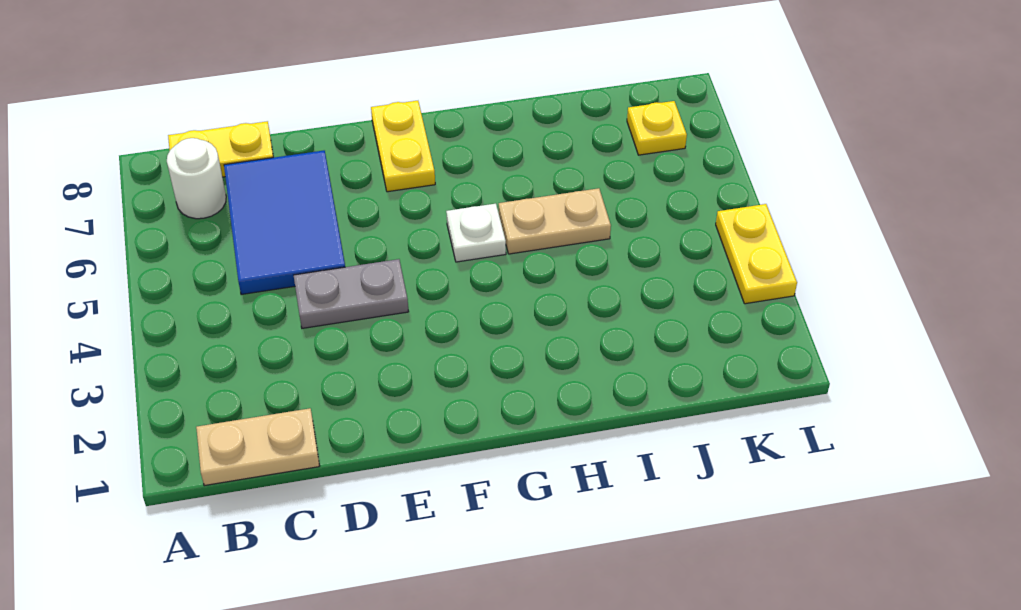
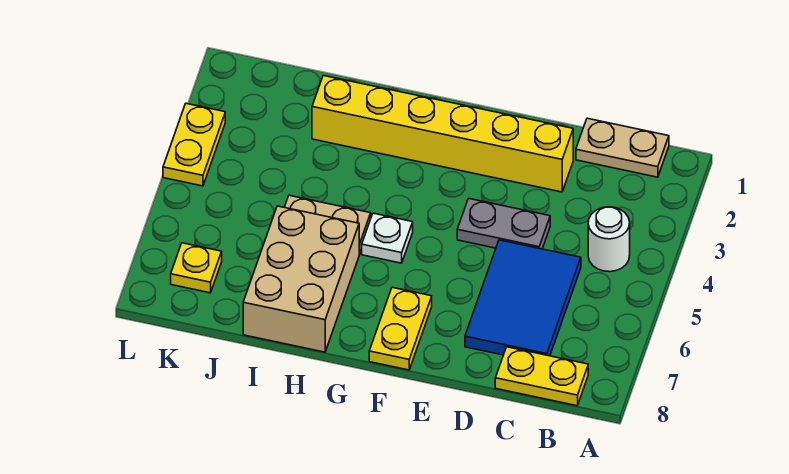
white 1x1 round brick [167,138,226,219] -> white 1x1 round brick moved to [588,207,630,272]
none -> yellow 1x6 brick [312,76,573,192]
none -> tan 2x3 brick [243,206,359,352]

